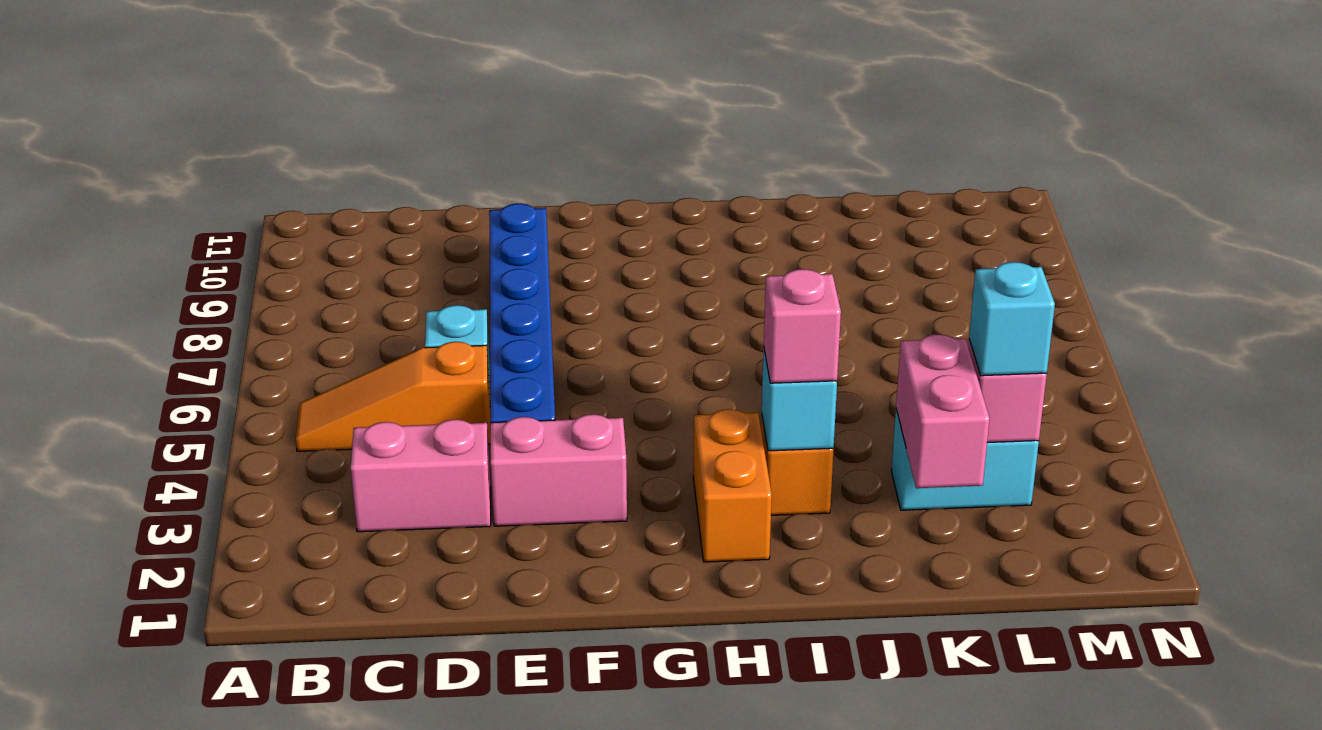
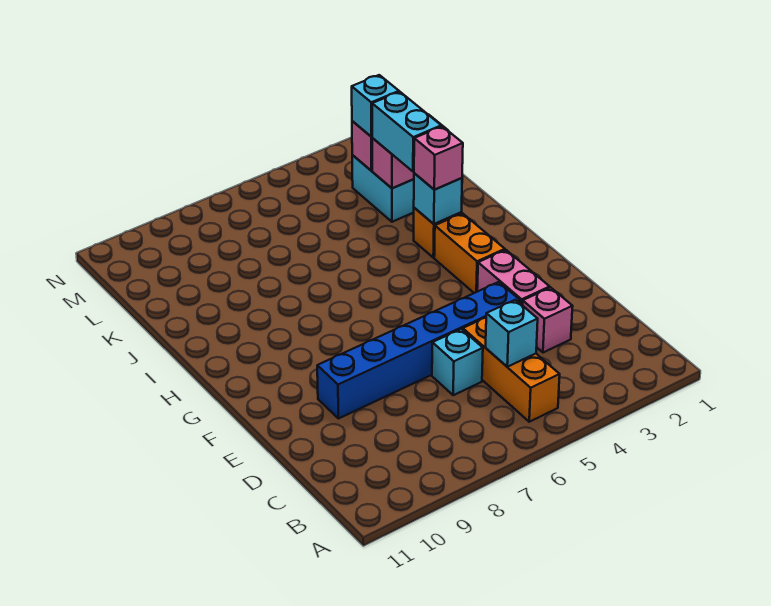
orange 1x3 slope [296,342,490,451] -> orange 1x3 brick [463,318,560,422]
pink 1x2 brick [351,420,491,532] -> pink 1x1 brick [523,287,573,353]
none -> cyan 1x1 brick [486,300,538,367]
orange 1x2 brick [693,409,772,562] -> orange 1x2 brick turned to [434,213,505,293]
none -> cyan 1x2 brick [372,92,441,172]

